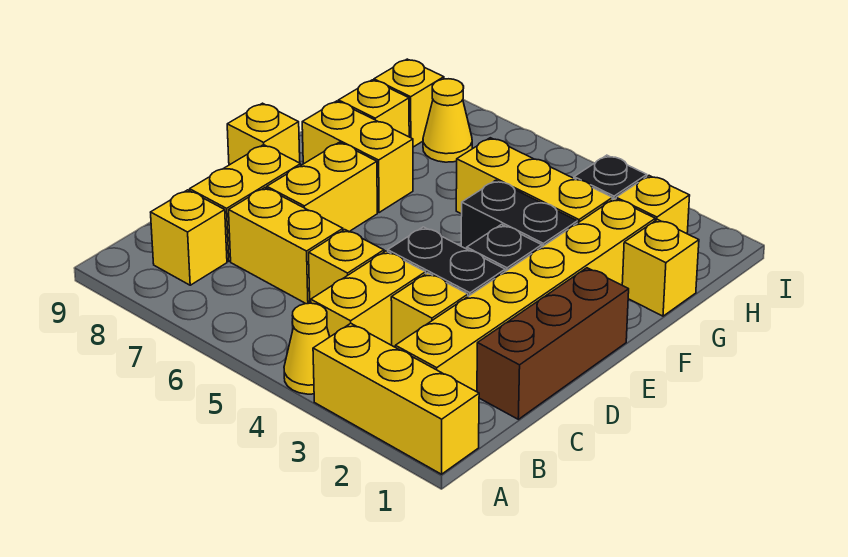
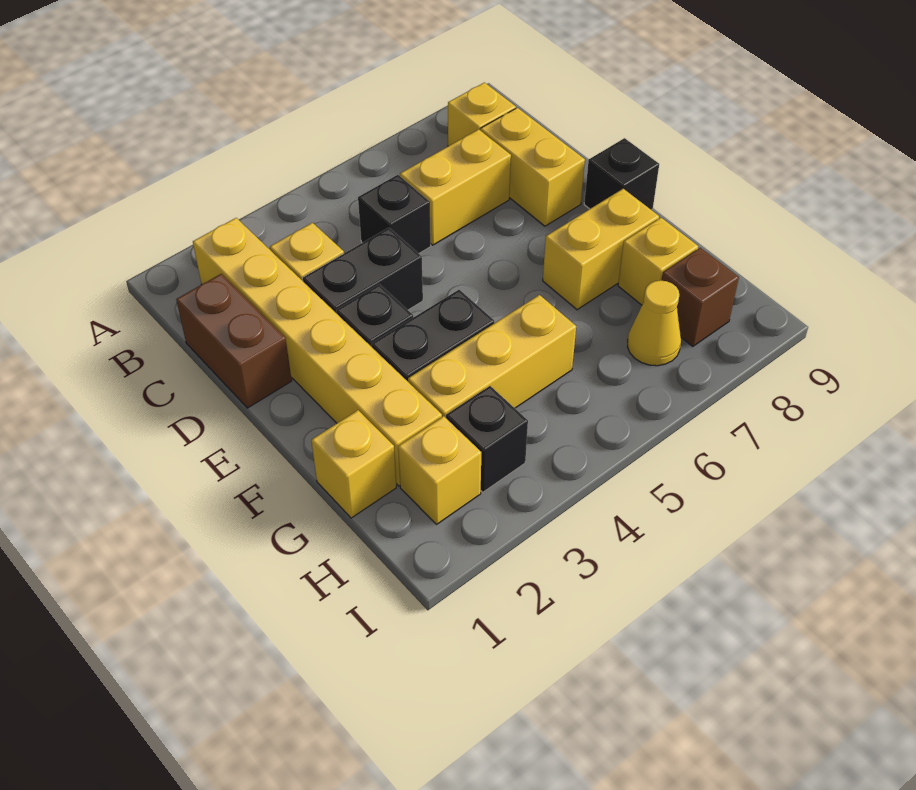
yellow 1x3 brick [313,323,479,474] -> none
yellow 1x1 cone [284,303,330,394] -> none
yellow 1x2 brick [311,251,426,345] -> none
brown 1x3 brick [477,268,629,419] -> brown 1x2 brick [176,274,292,408]
yellow 1x1 brick [309,230,384,303] -> black 1x1 brick [358,175,431,253]
yellow 1x2 brick [267,142,377,232] -> none
yellow 1x1 brick [227,103,300,165] -> black 1x1 brick [584,138,659,210]
yellow 1x1 brick [374,59,444,147] -> brown 1x1 brick [661,248,739,347]

